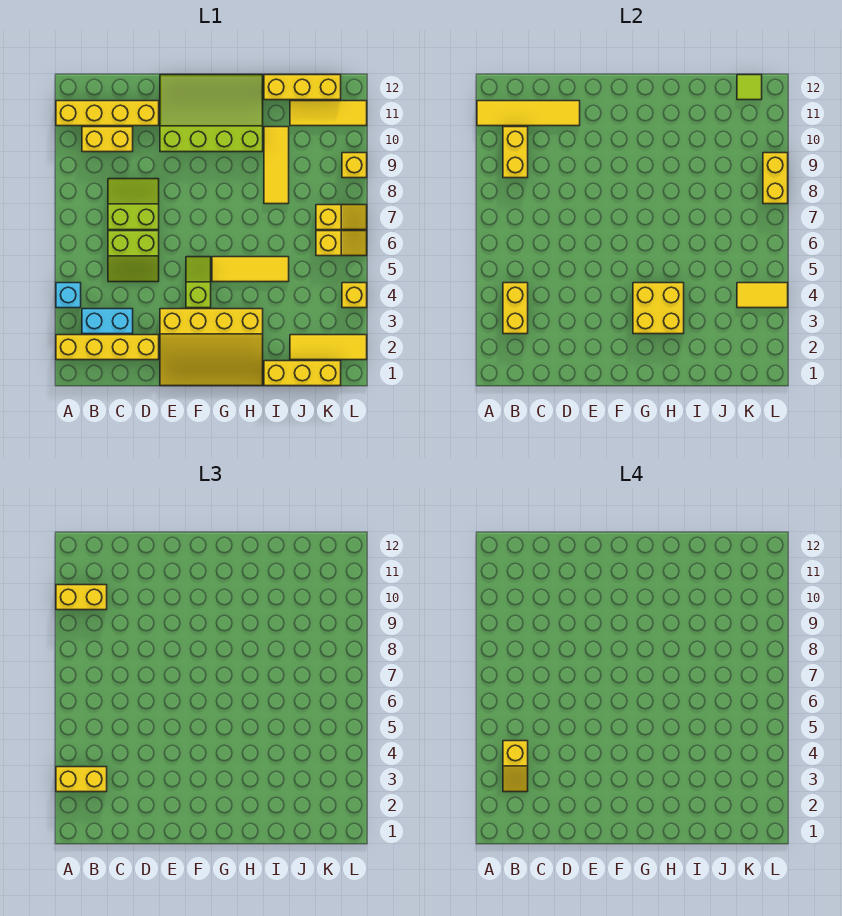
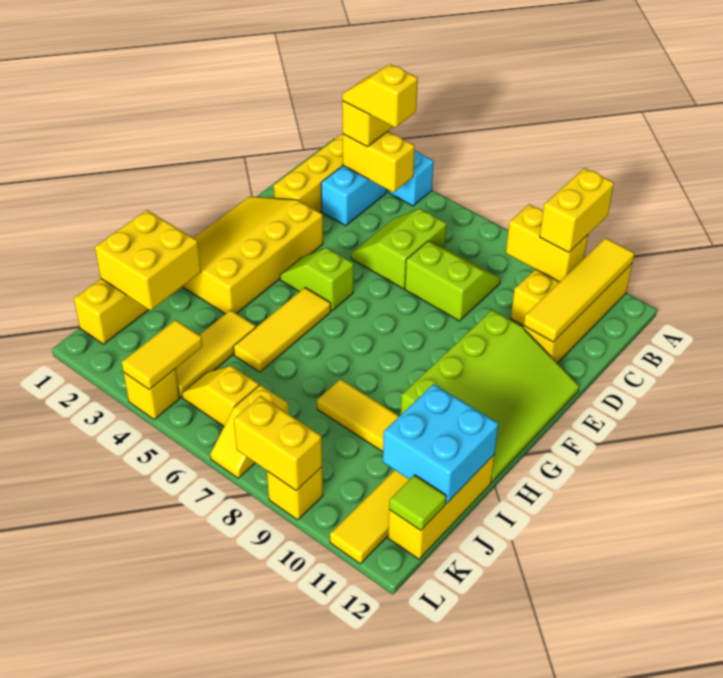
lime 2x2 slope [108,179,159,230] -> lime 2x2 slope turned to [405,242,501,321]
lime 1x2 slope [186,257,211,308] -> lime 1x2 slope turned to [280,248,353,311]
yellow 2x2 brick [633,283,684,334] -> yellow 2x2 brick moved to [95,210,201,311]
none -> cyan 2x2 brick [383,384,498,503]
yellow 1x3 tile [290,335,367,360] -> yellow 1x3 tile moved to [176,310,256,397]
yellow 1x2 slope [316,231,367,256] -> yellow 1x2 slope turned to [182,366,259,426]

